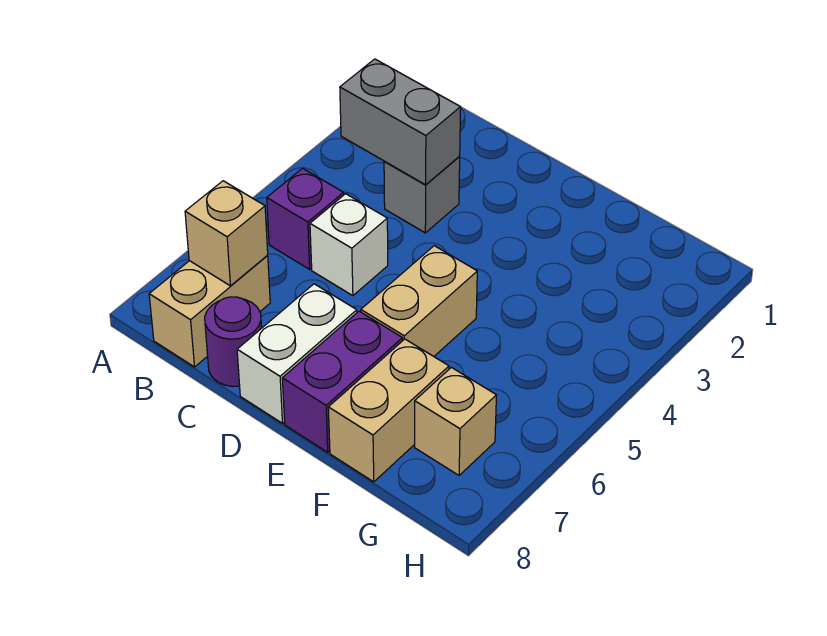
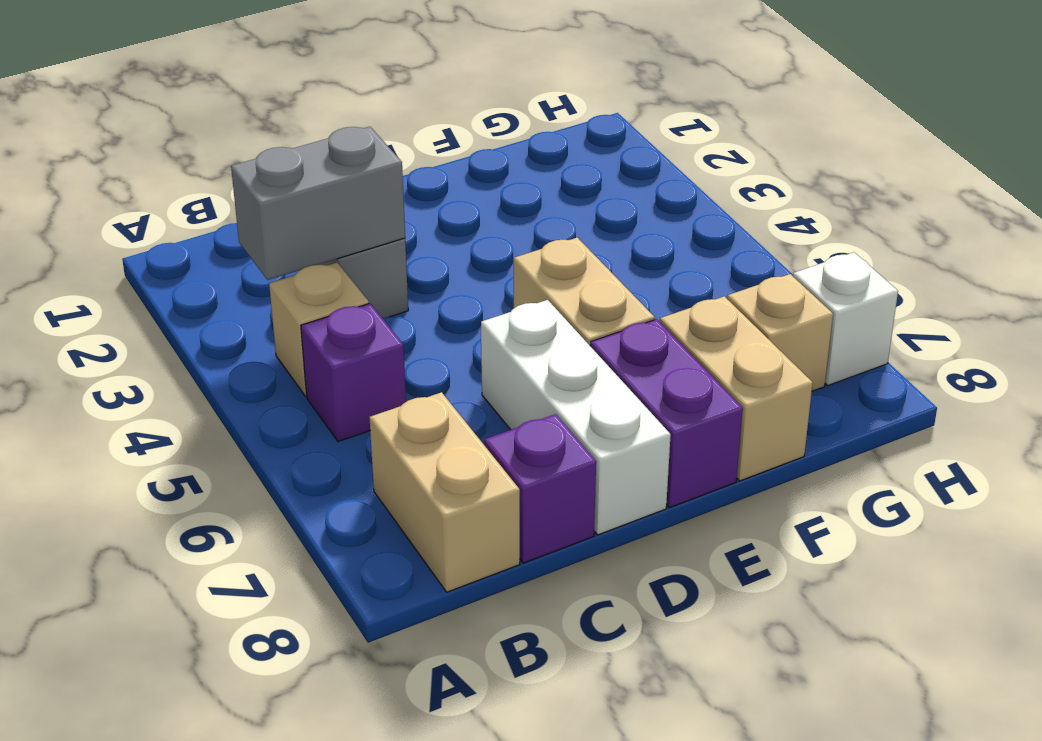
tan 1x1 brick [185,181,268,286] -> tan 1x1 brick moved to [269,262,369,397]
white 1x1 brick [310,194,388,296] -> white 1x1 brick moved to [793,252,898,385]
purple 1x1 round brick [205,297,262,387] -> purple 1x1 brick [484,414,596,563]
white 1x2 brick [237,284,357,423] -> white 1x3 brick [481,300,671,535]

